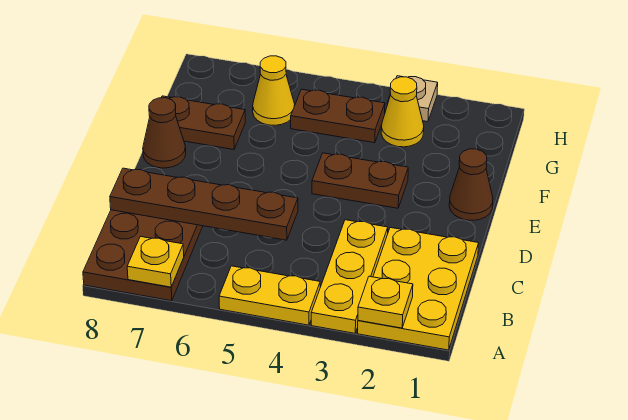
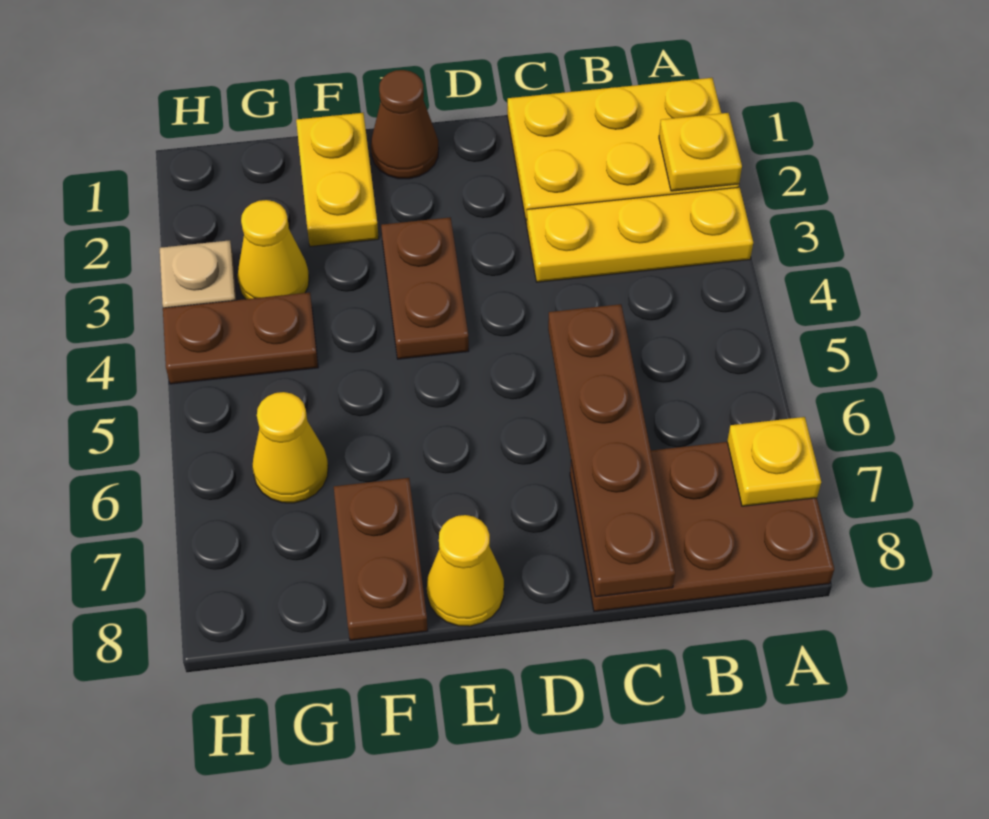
yellow 1x2 plate [219,266,320,325] -> yellow 1x2 plate moved to [296,113,379,247]
brown 1x1 cone [143,98,186,168] -> yellow 1x1 cone [427,515,504,626]
brown 1x2 plate [291,89,385,143] -> brown 1x2 plate turned to [163,292,318,384]

